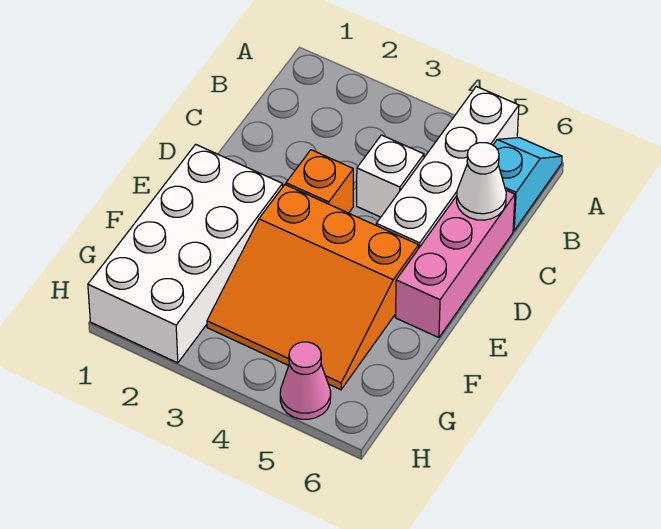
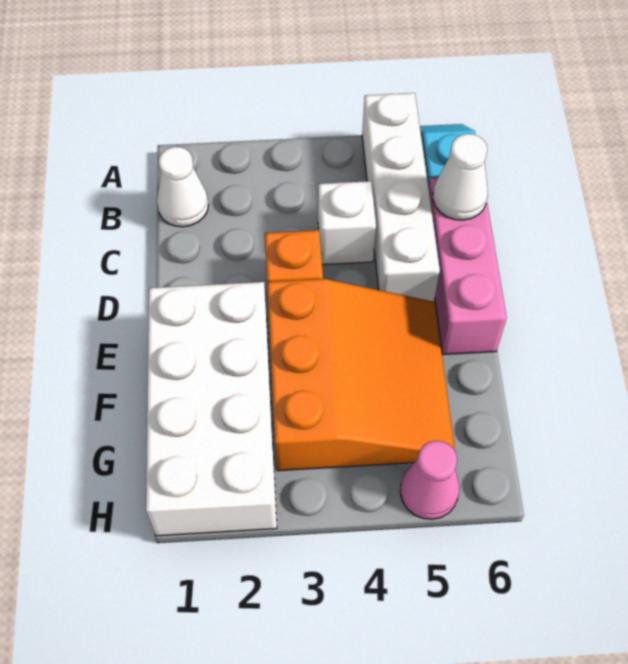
none -> white 1x1 cone [157,147,208,227]
orange 3x3 slope [207,185,419,390] -> orange 3x3 slope turned to [267,279,455,471]

